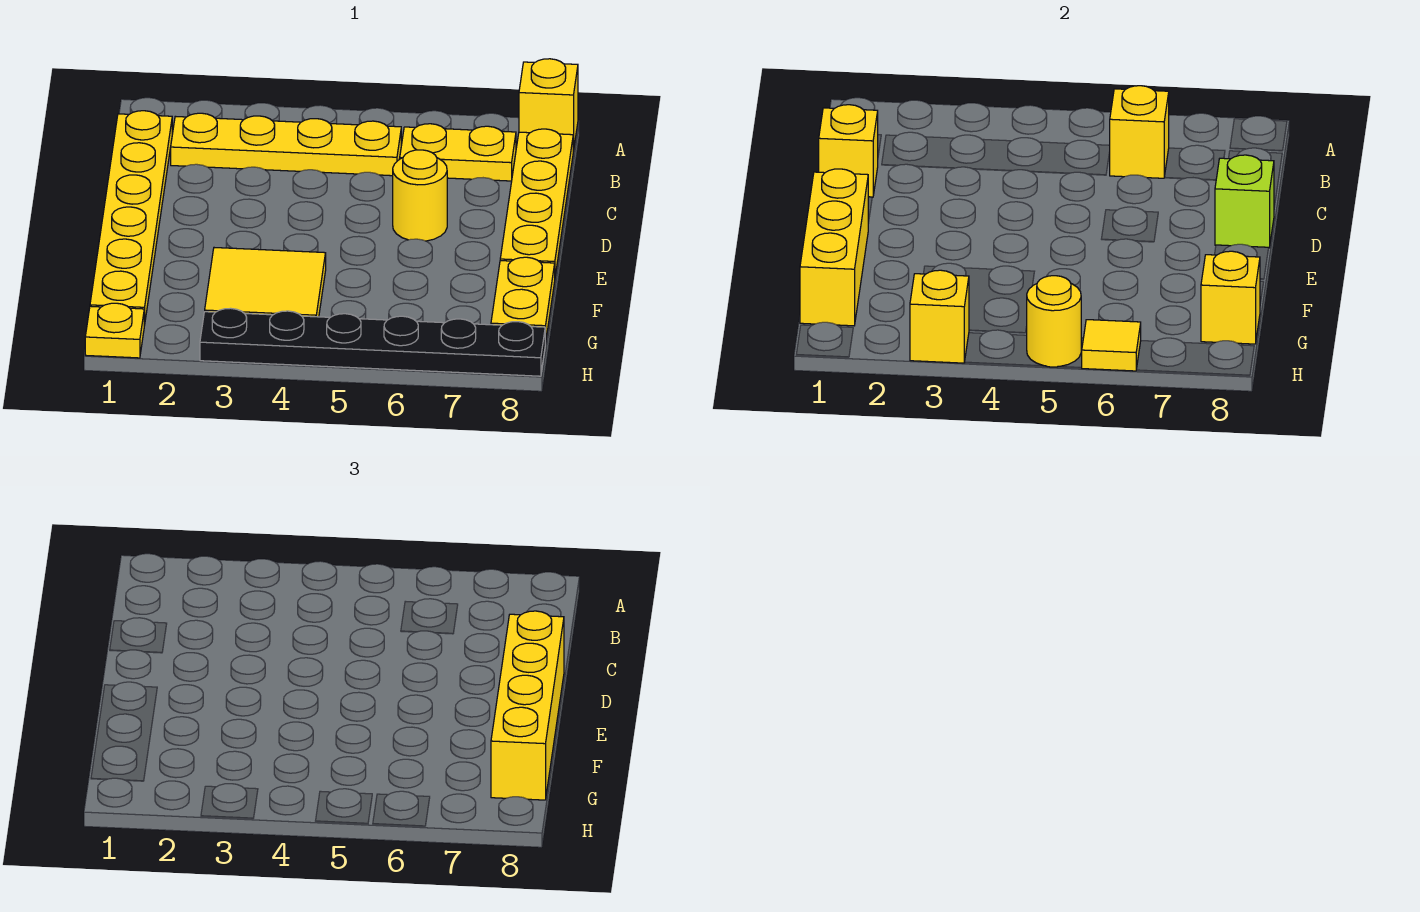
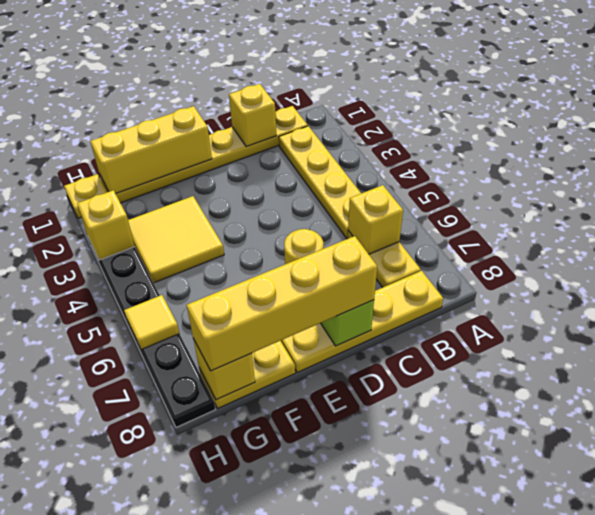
yellow 1x1 brick [519,59,578,151] -> none
yellow 1x1 round brick [1027,276,1081,367] -> none

